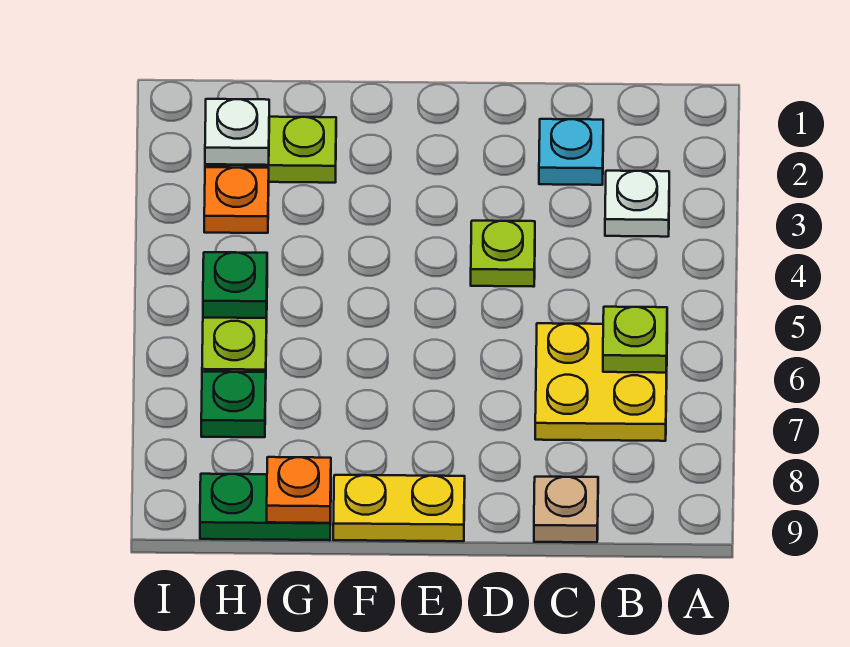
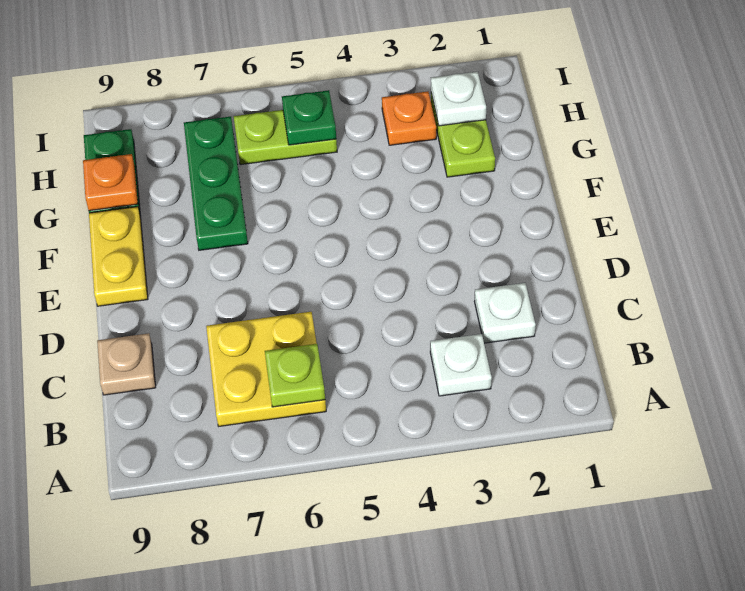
cyan 1x1 plate [539,119,603,185] -> white 1x1 plate [475,283,536,343]
lime 1x1 plate [471,221,535,287] -> none
green 1x1 plate [201,372,266,437] -> green 1x3 plate [184,117,248,250]

